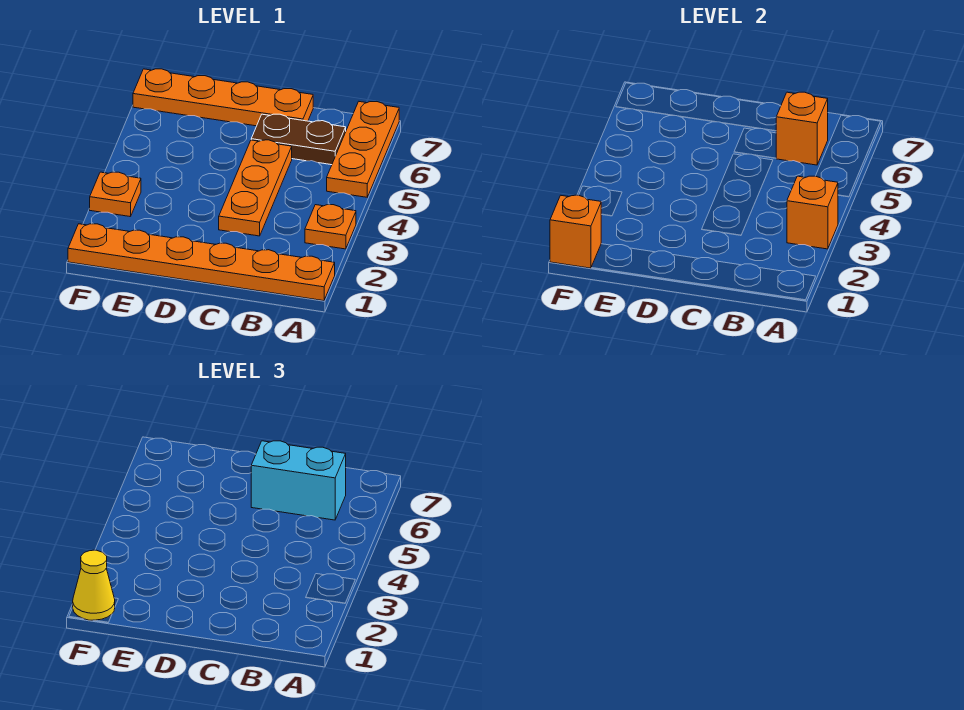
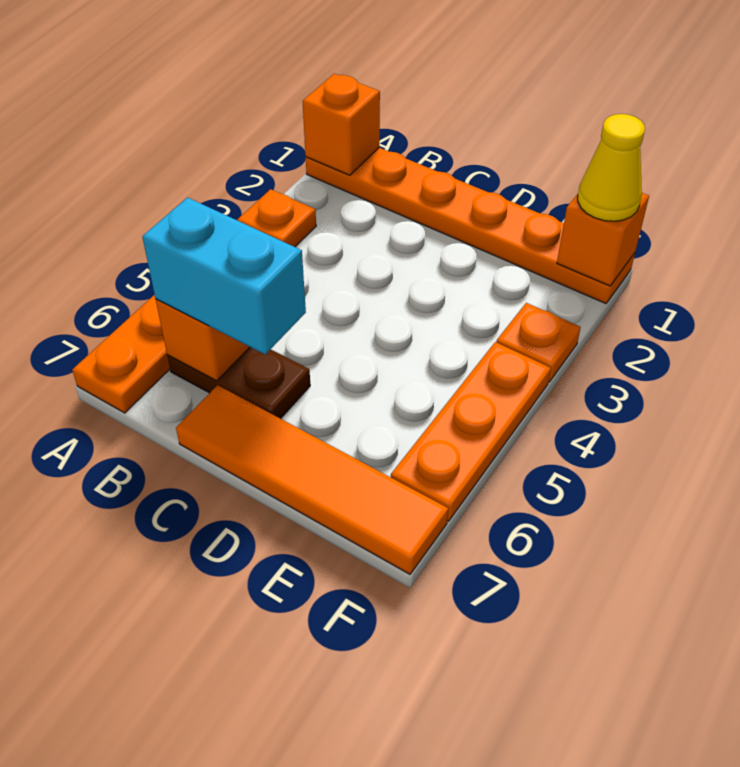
orange 1x1 brick [787,176,838,249] -> orange 1x1 brick moved to [303,74,380,175]
orange 1x3 plate [219,140,292,236] -> orange 1x3 plate moved to [391,342,551,521]
orange 1x4 plate [133,69,313,126] -> orange 1x4 tile [176,385,448,574]

